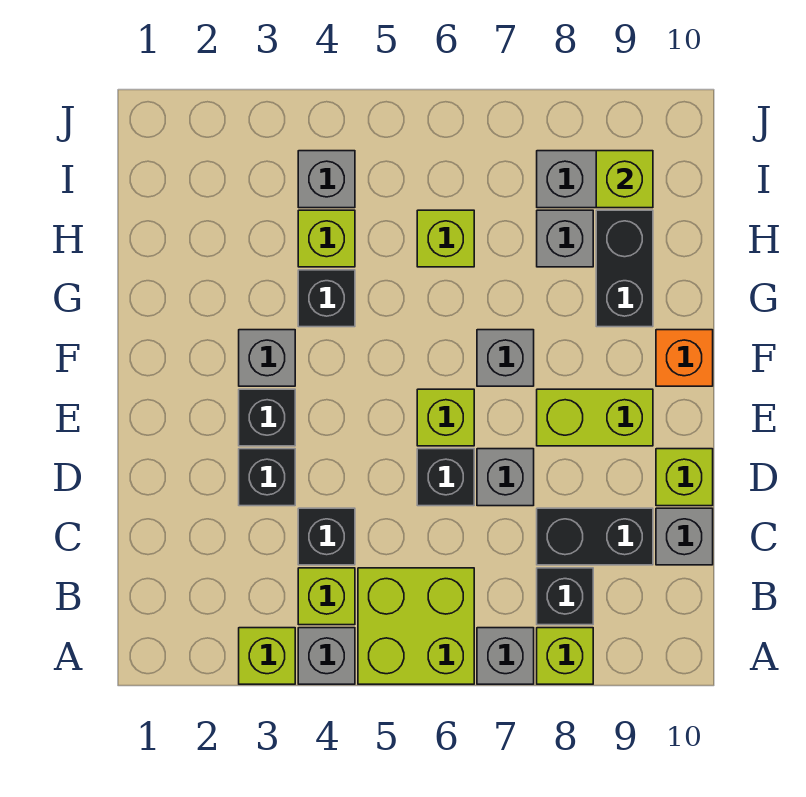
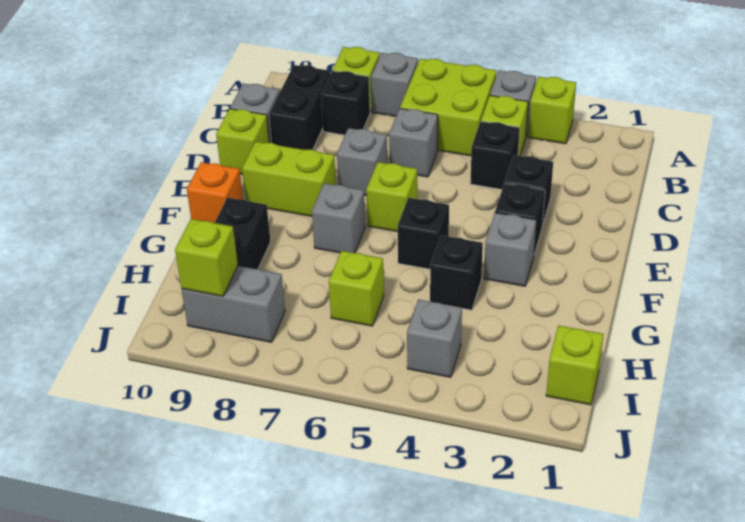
black 1x2 brick [537,508,653,565] -> black 1x2 brick turned to [269,65,330,150]
black 1x1 brick [417,449,474,506] -> black 1x1 brick moved to [398,198,449,269]
lime 1x1 brick [298,210,355,267] -> lime 1x1 brick moved to [546,325,603,405]
grey 1x1 brick [537,210,593,267] -> grey 1x1 brick moved to [389,109,438,177]

